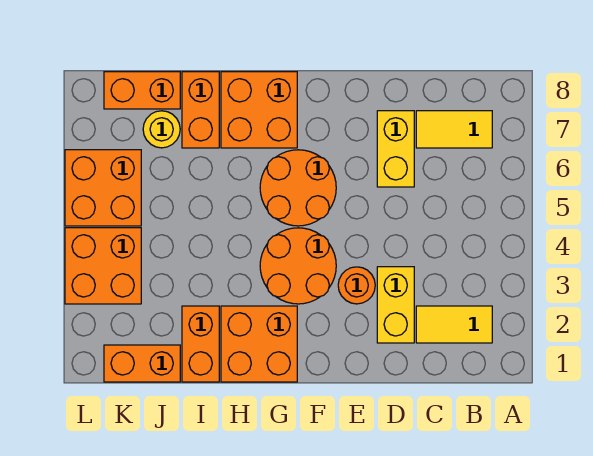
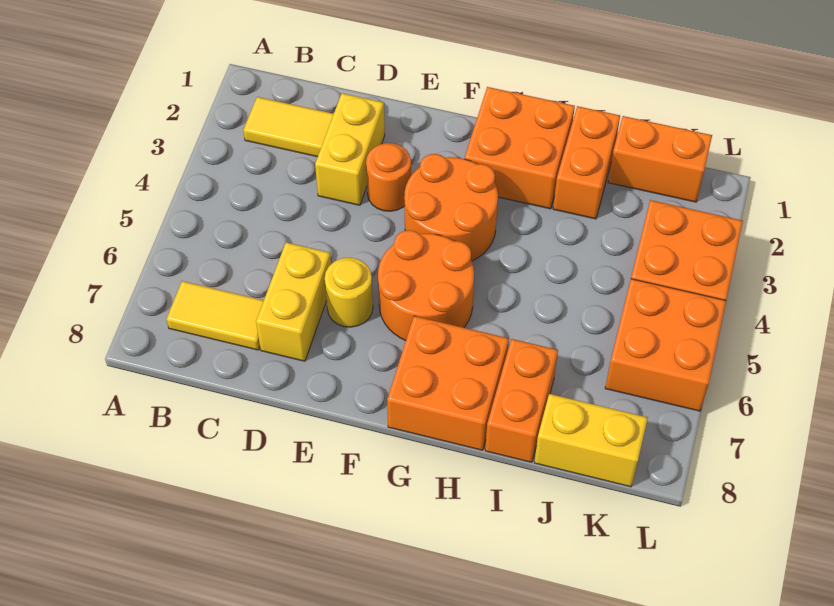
yellow 1x1 round brick [143,111,180,148] -> yellow 1x1 round brick moved to [325,258,373,327]
orange 1x2 brick [104,72,180,109] -> yellow 1x2 brick [534,394,648,487]

